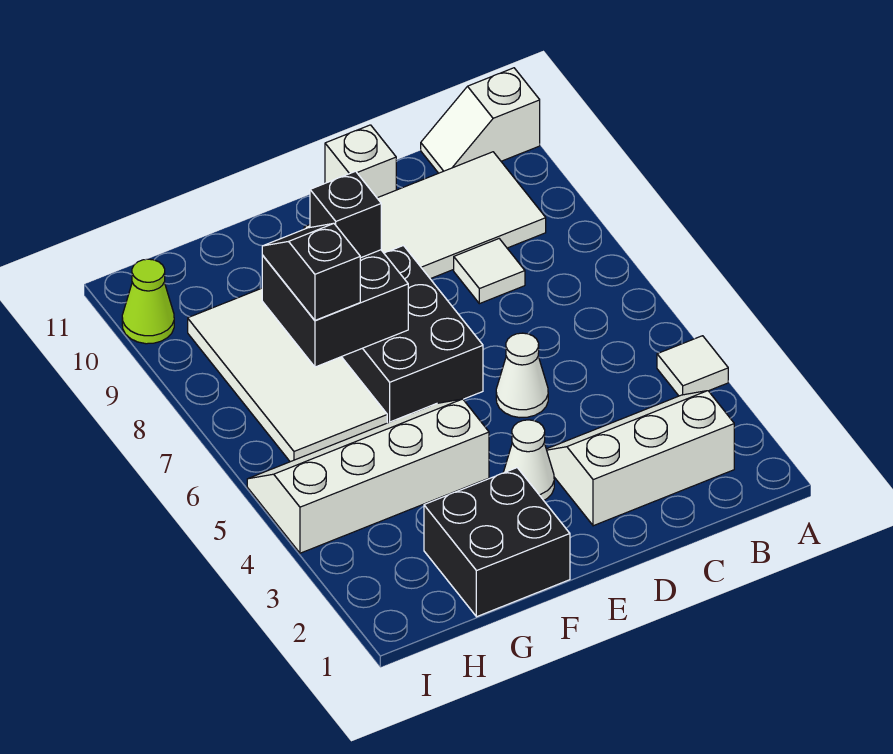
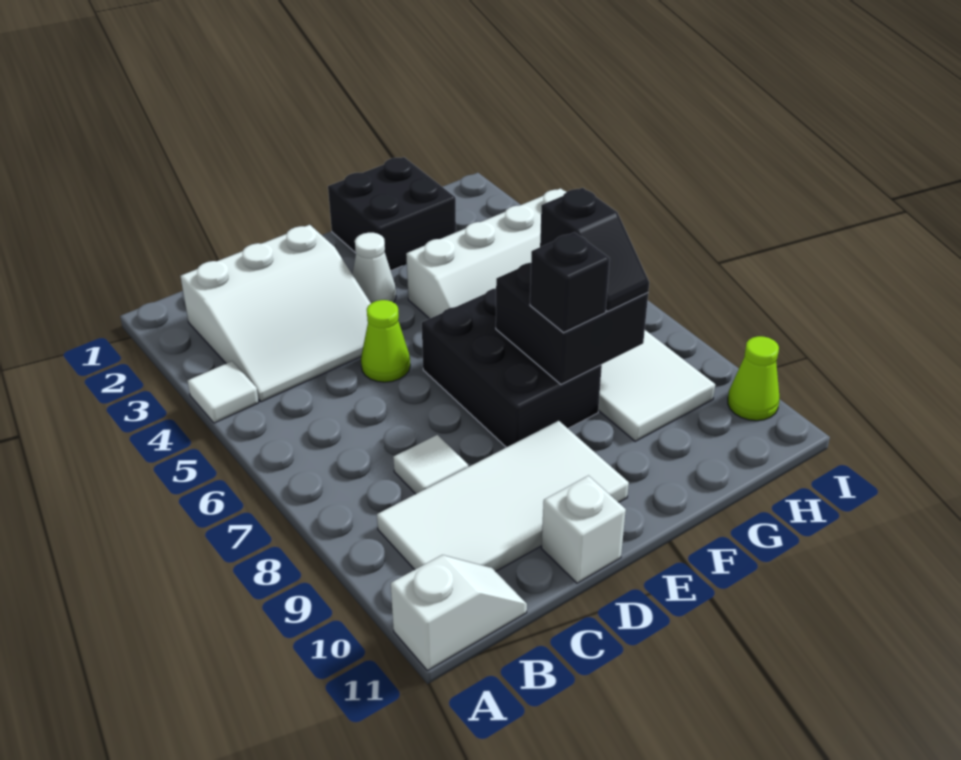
white 2x3 slope [546,391,734,526] -> white 3x3 slope [180,225,371,402]
white 1x1 cone [496,333,548,418] -> lime 1x1 cone [361,300,410,382]

